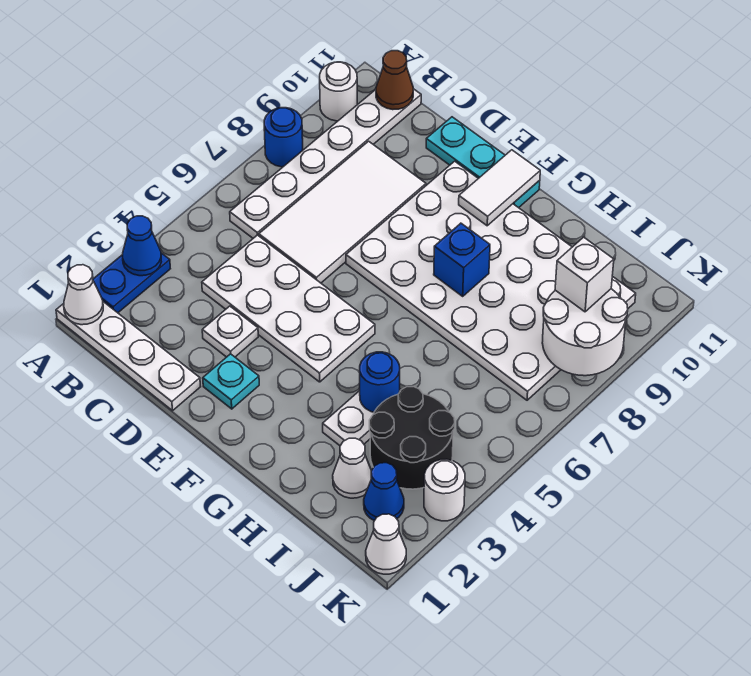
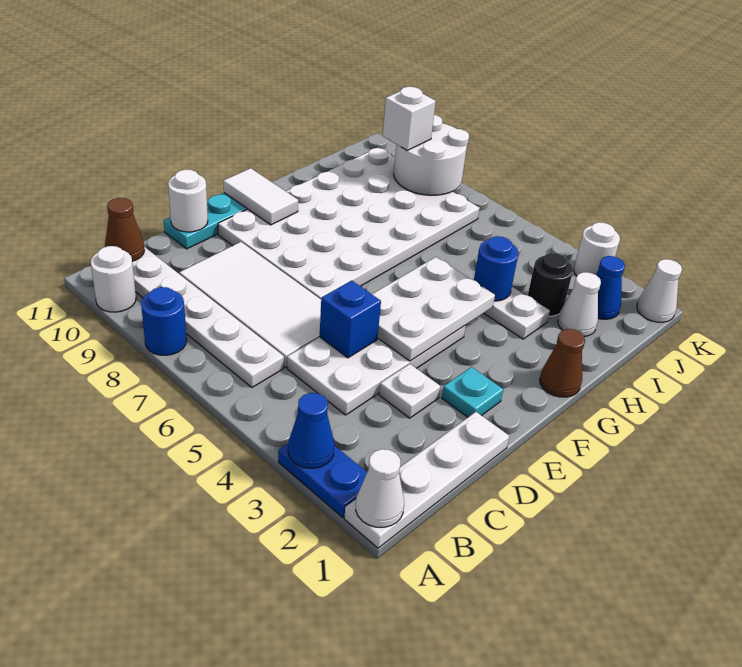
none -> white 1x1 round brick [168,169,208,232]
none -> white 2x3 plate [372,257,495,361]
none -> brown 1x1 cone [540,329,585,397]
blue 1x1 brick [434,223,490,296] -> blue 1x1 brick moved to [320,281,381,358]
black 2x2 round brick [369,387,455,489] -> black 1x1 round brick [528,253,573,316]

